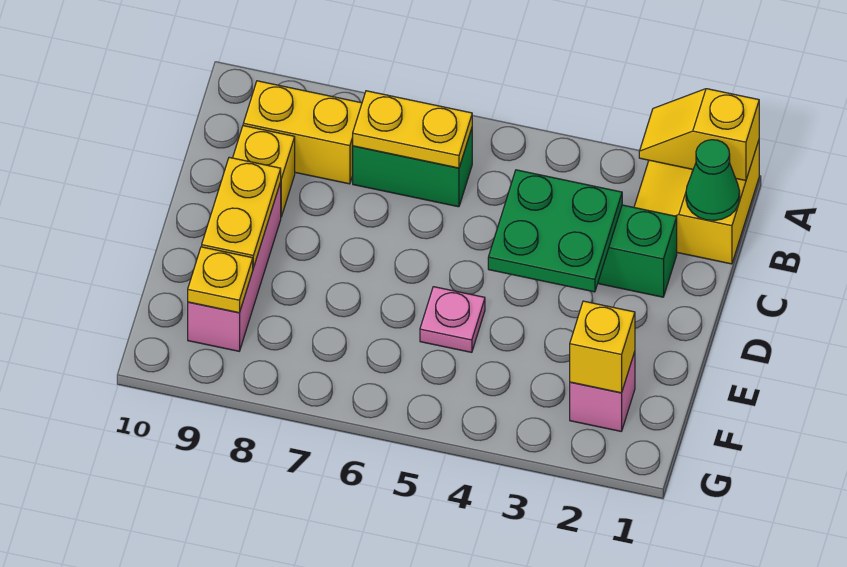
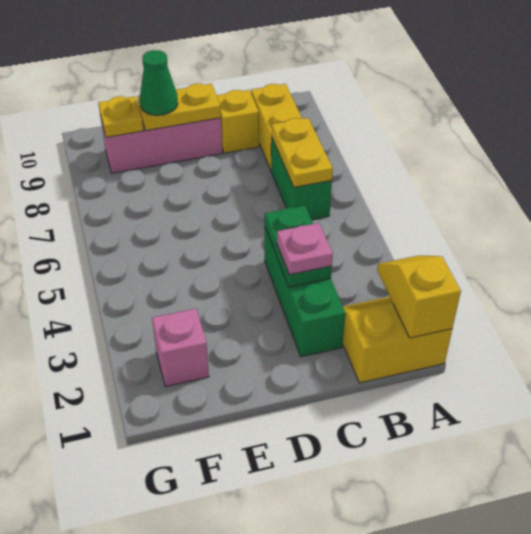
green 1x1 cone [686,140,740,221] -> green 1x1 cone moved to [140,50,178,115]
green 2x2 plate [488,170,622,292] -> green 1x2 plate [265,206,332,287]
pink 1x1 plate [420,287,485,352] -> pink 1x1 plate moved to [277,223,333,275]
yellow 1x1 brick [570,301,635,393] -> none

